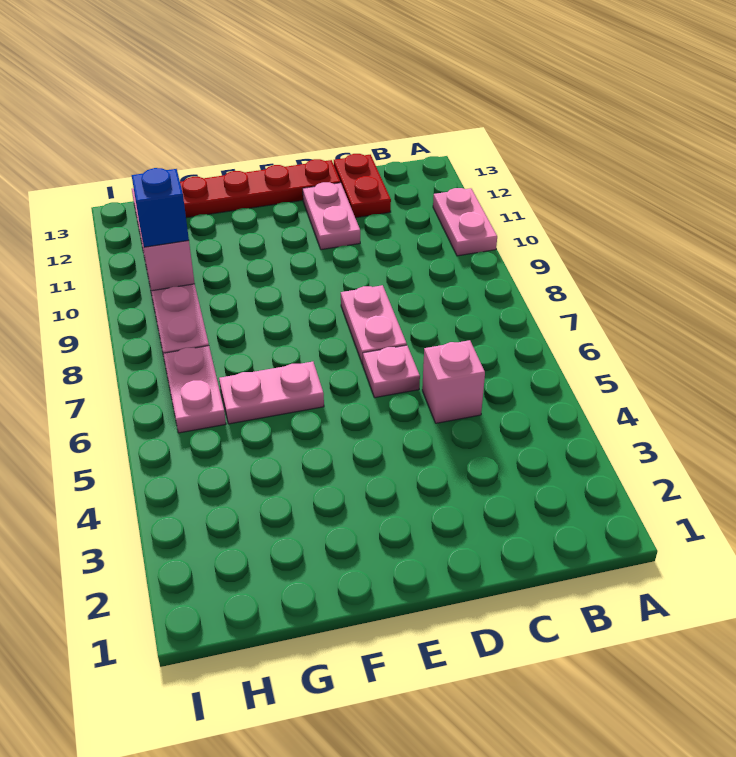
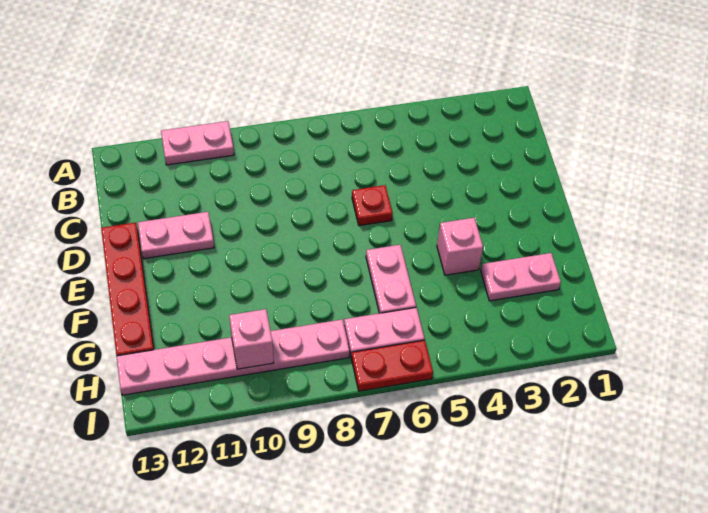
pink 1x1 brick [422,340,485,423] -> pink 1x1 brick moved to [437,218,483,275]
red 1x2 plate [334,154,391,218] -> red 1x2 plate moved to [351,340,433,391]
pink 1x1 plate [363,345,420,398] -> red 1x1 plate [352,185,393,226]
pink 1x2 plate [341,285,407,365] -> pink 1x2 plate moved to [481,253,561,301]
blue 1x1 brick [132,168,189,247] -> none

